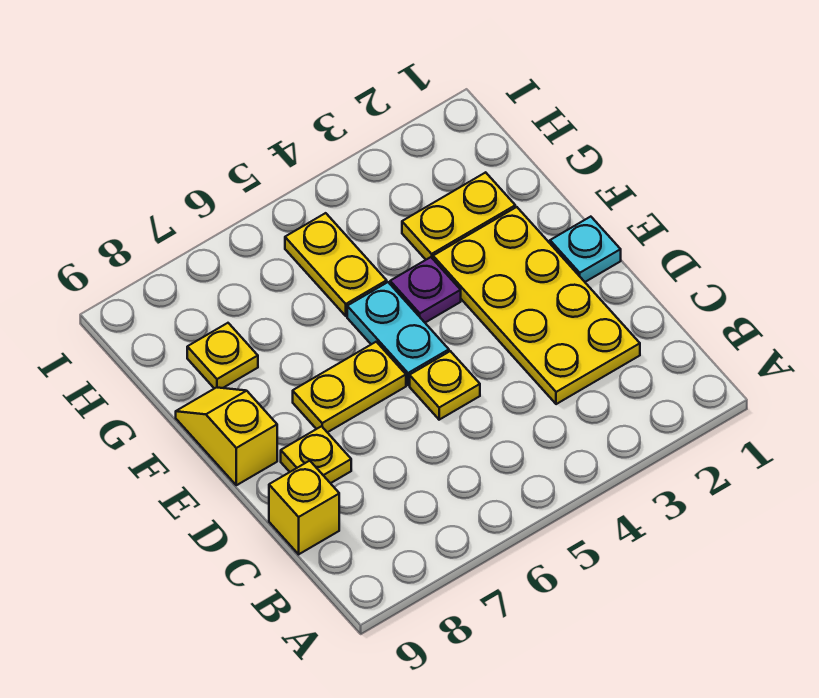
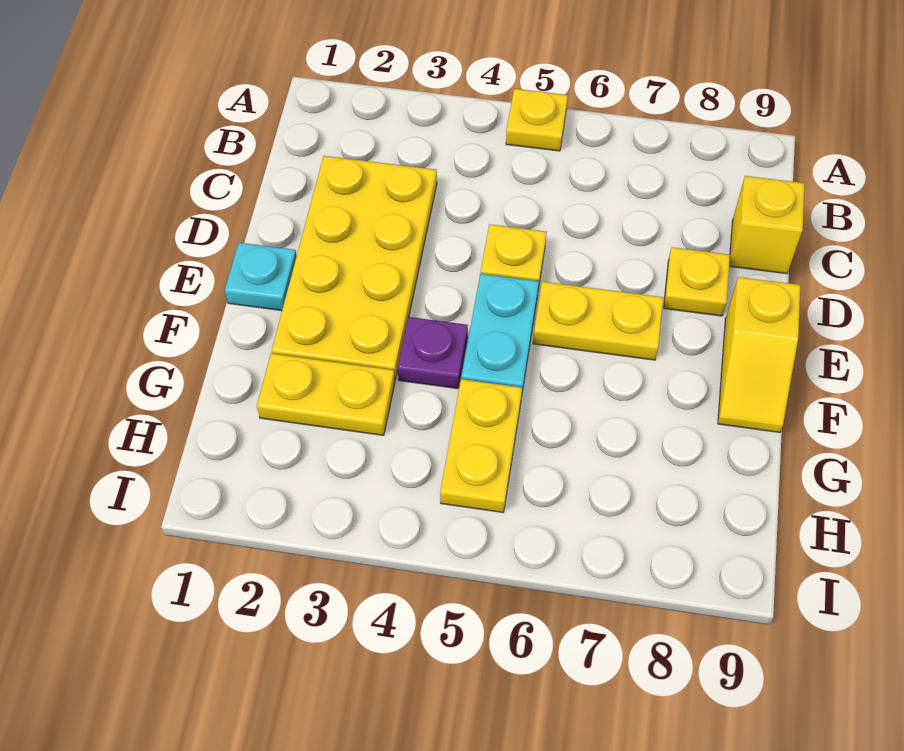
yellow 1x1 plate [187,323,258,389] -> yellow 1x1 plate moved to [506,89,568,151]

